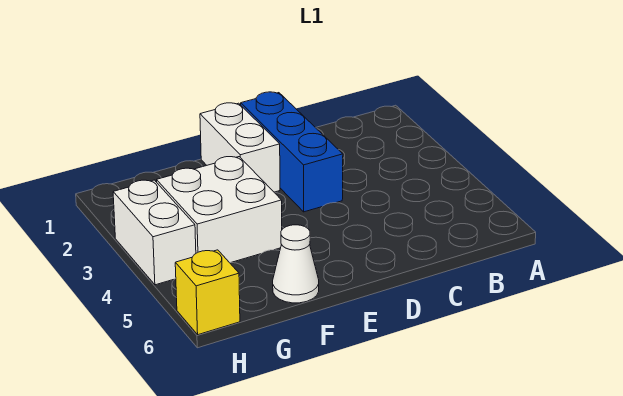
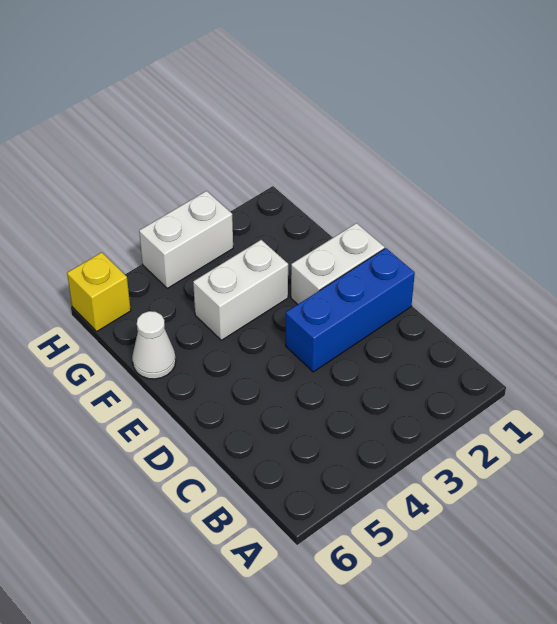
white 2x2 brick [157,157,282,263] -> white 1x2 brick [193,240,288,340]

